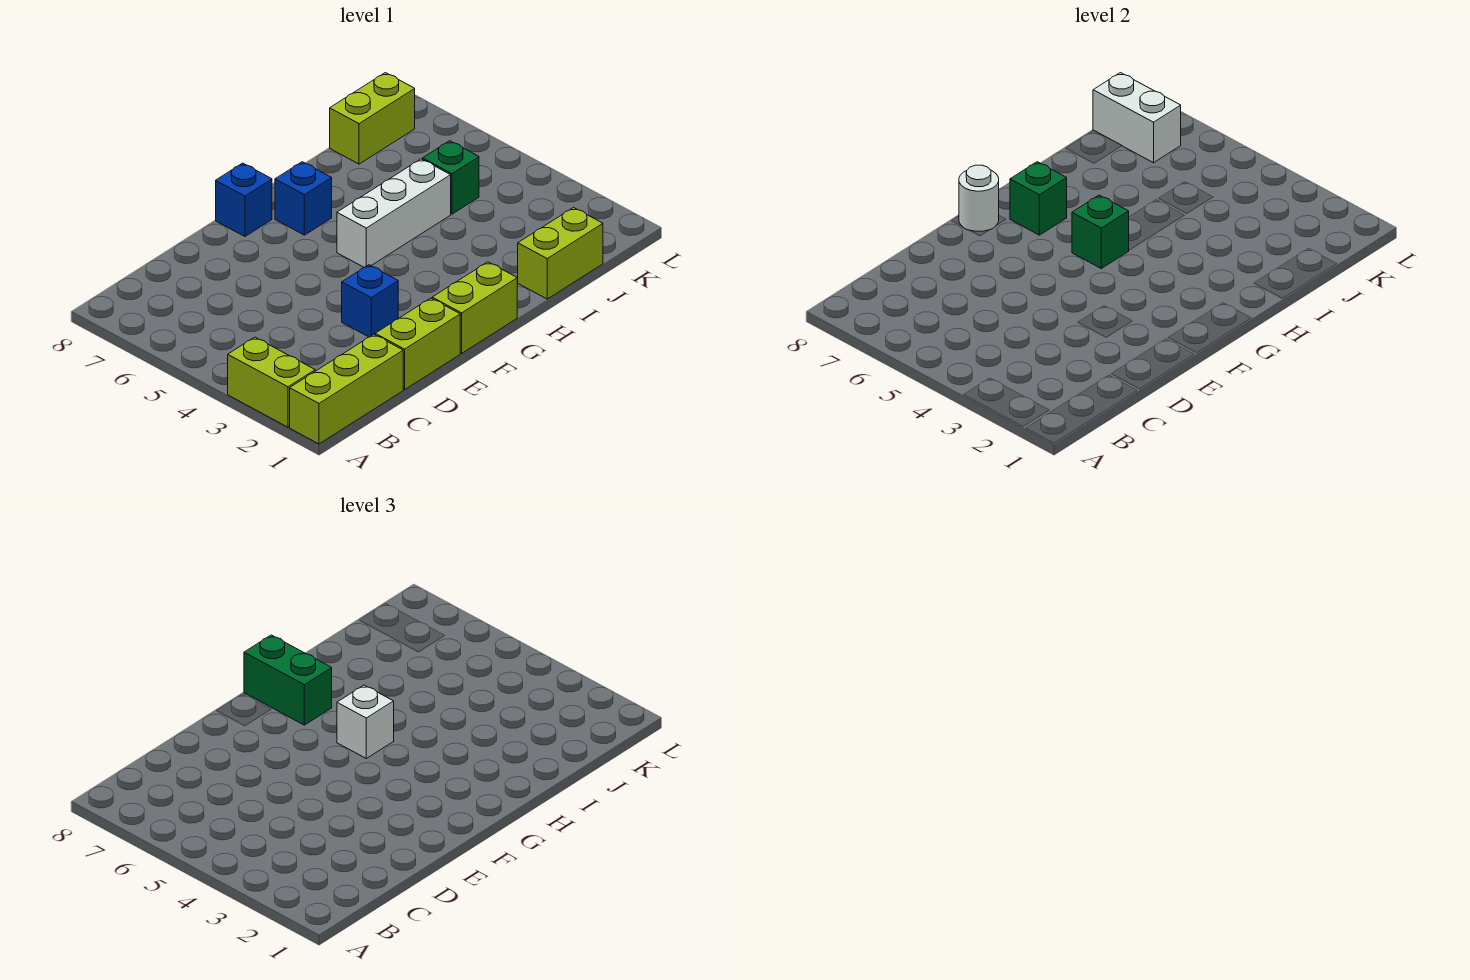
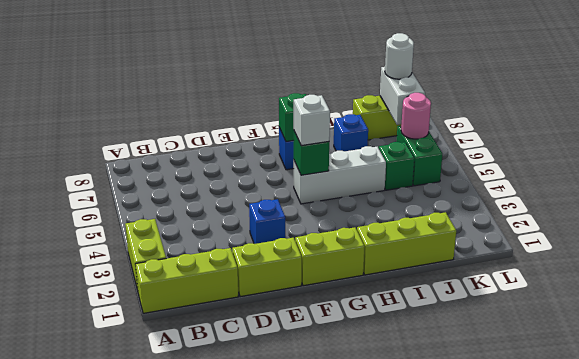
blue 1x1 brick [216,163,272,236] -> blue 1x1 brick moved to [334,114,368,151]
white 1x1 round brick [959,165,999,231] -> white 1x1 round brick moved to [385,33,414,79]
green 1x2 brick [244,635,332,725] -> green 1x2 brick moved to [396,126,442,186]
lime 1x2 brick [518,208,603,299] -> lime 1x3 brick [357,212,456,275]
none -> pink 1x1 round brick [401,93,431,139]

